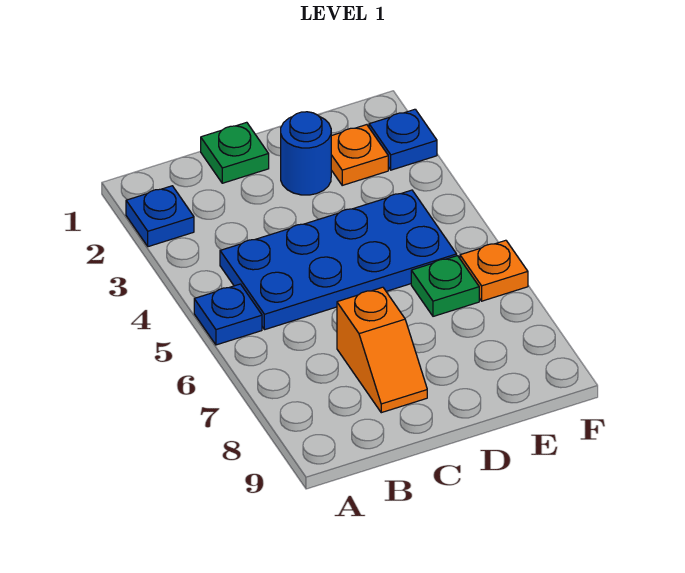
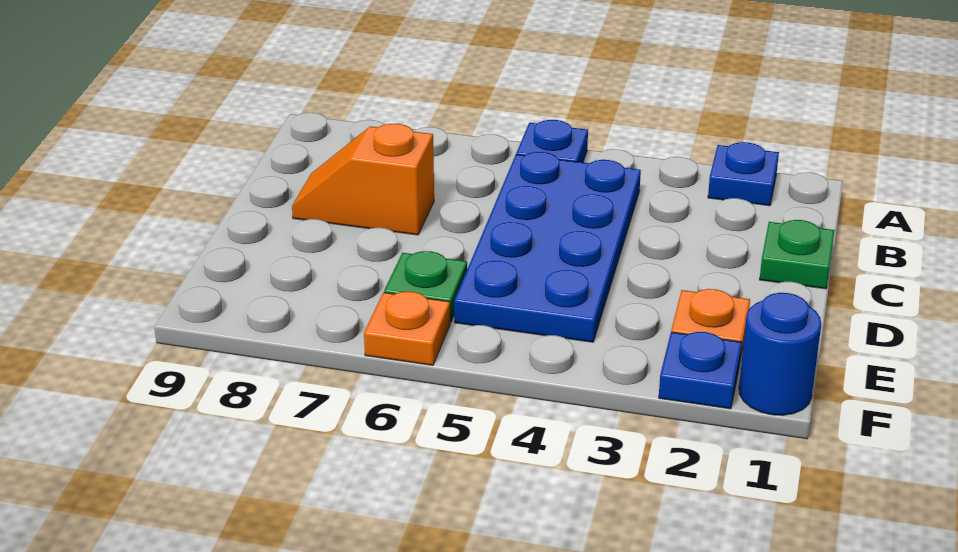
blue 1x1 round brick [281,112,331,195] -> blue 1x1 round brick moved to [739,293,821,415]

